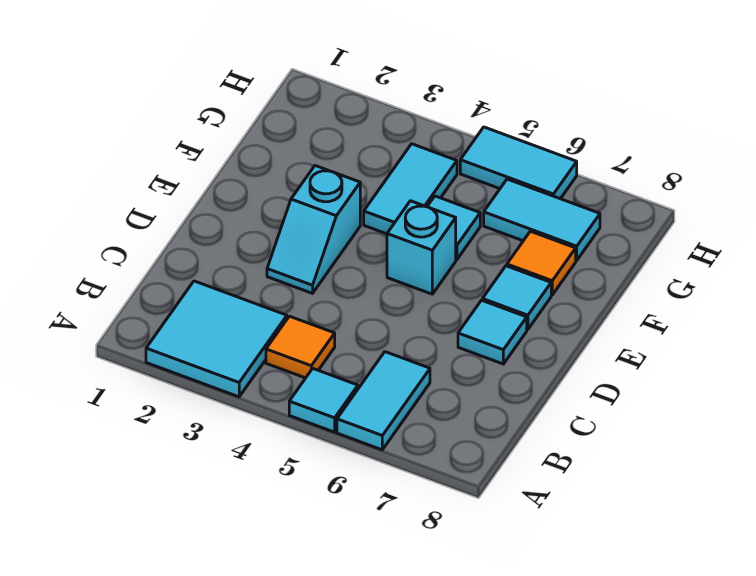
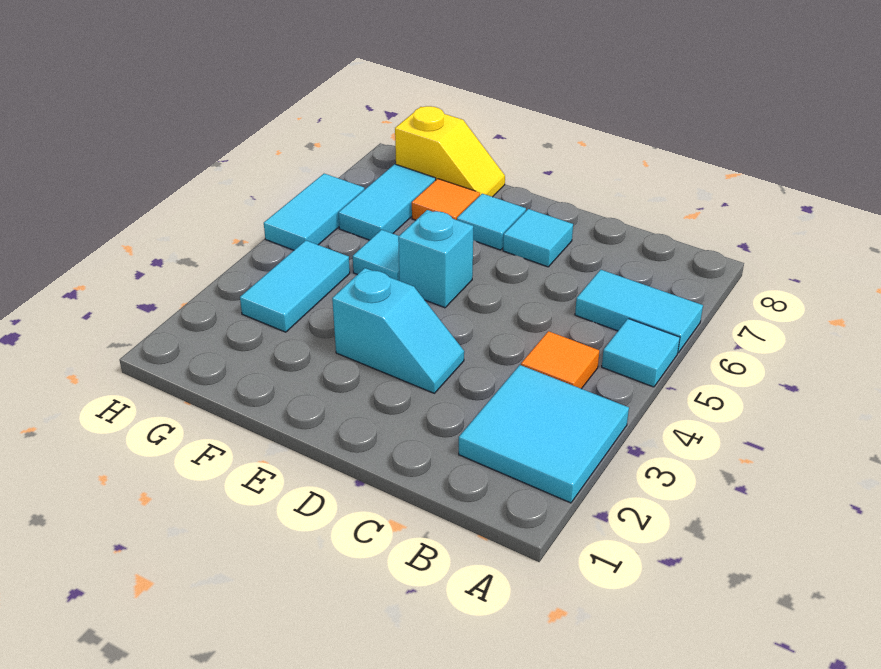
cyan 1x2 tile [364,144,457,234] -> cyan 1x2 tile turned to [240,240,350,332]
none -> yellow 1x2 slope [395,106,505,197]

